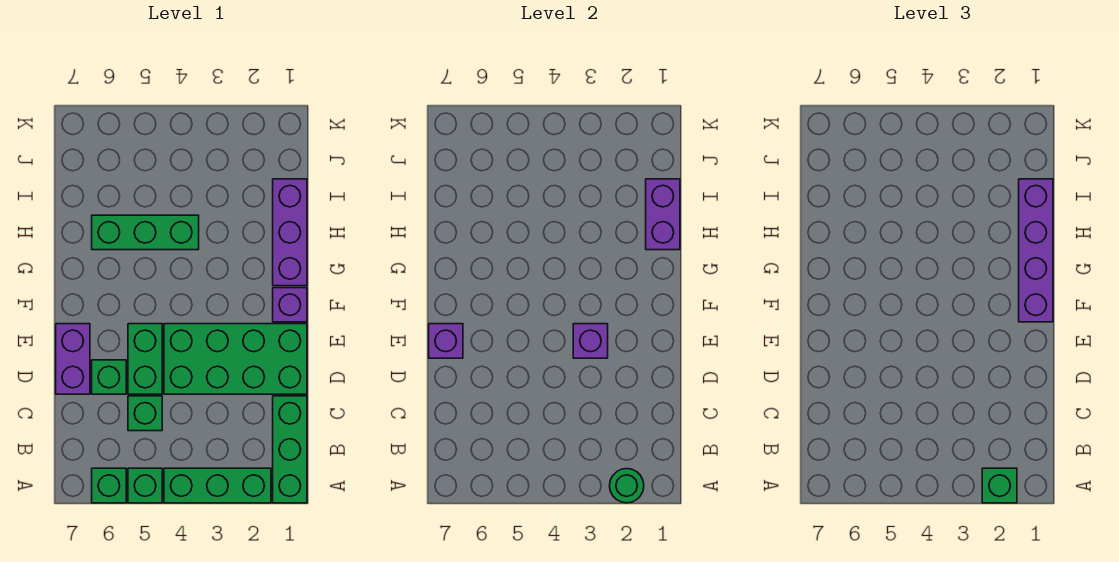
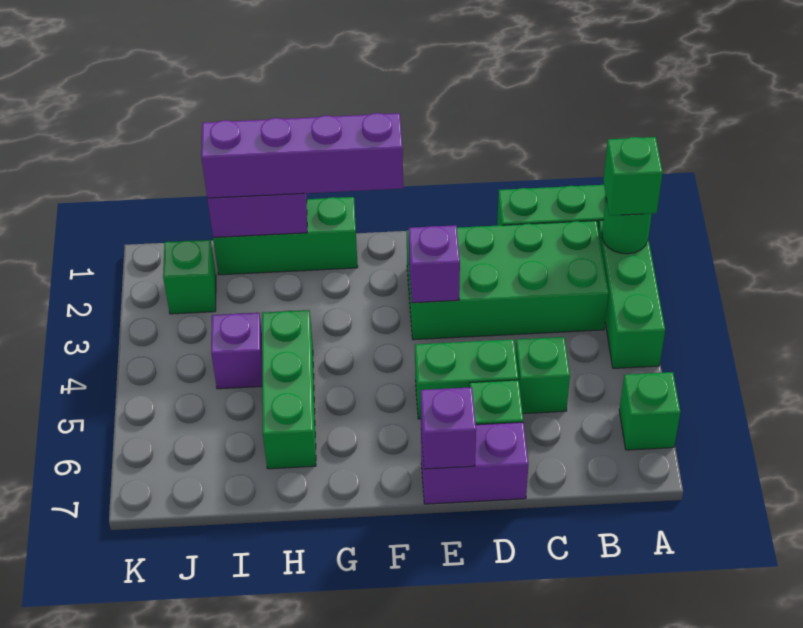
green 1x1 brick [128,468,162,503] -> green 1x1 brick moved to [163,240,216,314]
green 2x4 brick [164,324,307,394] -> green 2x4 brick turned to [407,221,608,340]
purple 1x1 brick [273,288,307,322] -> purple 1x1 brick moved to [211,313,262,389]
purple 1x3 brick [273,179,307,286] -> green 1x3 brick [213,197,358,275]

